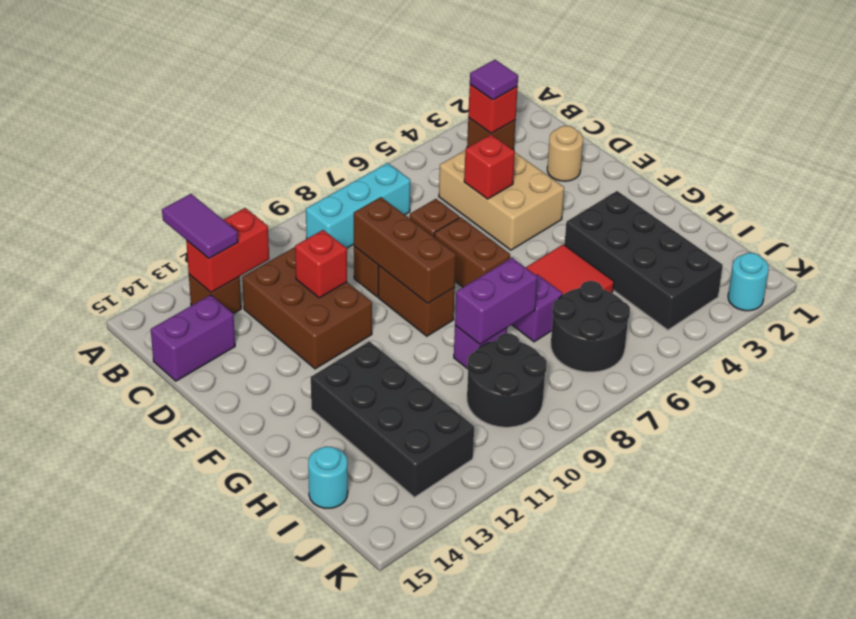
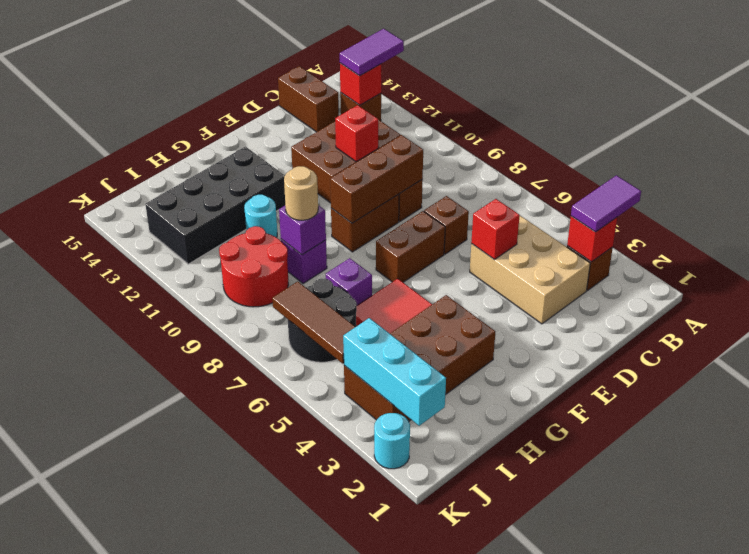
purple 1x1 tile [470,60,518,100] -> purple 1x2 tile [571,175,641,232]
cyan 1x3 brick [306,163,410,248] -> cyan 1x3 brick moved to [343,318,446,426]
red 1x2 brick [186,208,269,292] -> red 1x1 brick [340,63,381,105]
tan 2x3 brick [439,150,564,250] -> tan 2x3 brick turned to [470,216,590,324]
purple 1x2 brick [151,295,235,381] -> brown 1x2 brick [278,66,339,132]
tan 1x1 round brick [547,126,583,181] -> tan 1x1 round brick moved to [284,166,318,220]
black 2x4 brick [564,191,723,330] -> brown 2x4 brick [344,295,495,421]
purple 1x2 brick [455,258,537,344] -> purple 1x1 brick [279,205,326,255]
black 2x2 round brick [467,333,547,427] -> red 2x2 round brick [219,226,288,307]
cyan 1x1 round brick [308,446,348,508] -> cyan 1x1 round brick moved to [244,195,277,238]
none -> brown 1x3 tile [272,282,355,364]

